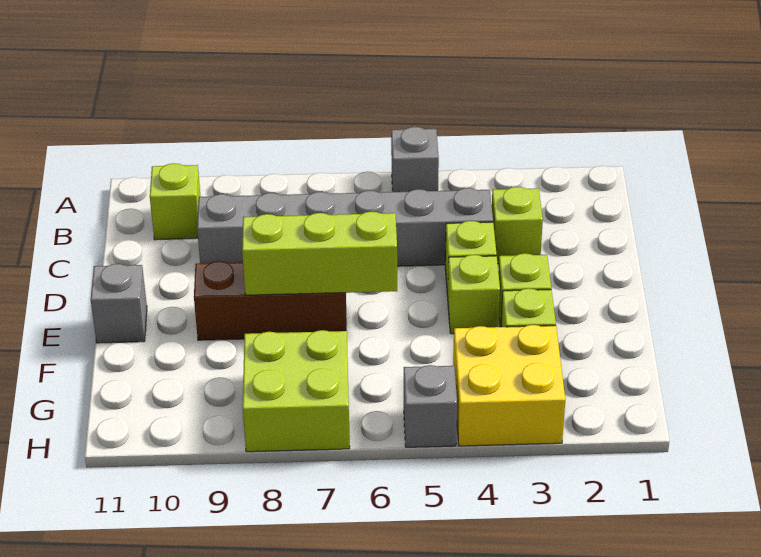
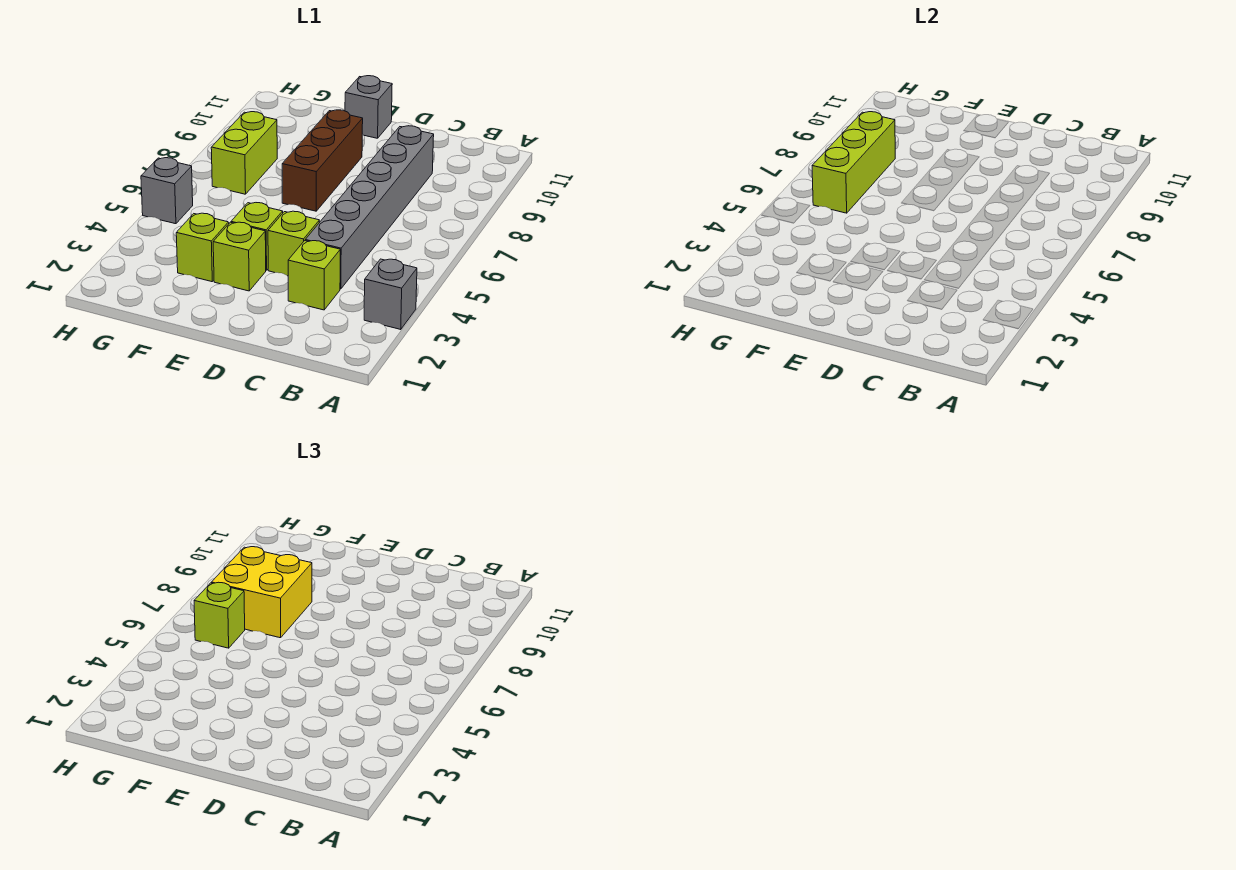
grey 1x1 brick [391,127,439,192] -> grey 1x1 brick moved to [364,259,417,329]
lime 1x1 brick [150,163,201,240] -> lime 1x1 brick moved to [194,582,245,648]
lime 1x3 brick [242,212,397,295] -> lime 1x3 brick moved to [812,112,895,213]
yellow 2x2 brick [453,325,565,446] -> yellow 2x2 brick moved to [211,547,312,638]
lime 2x2 brick [243,330,350,452] -> lime 1x2 brick [211,112,277,194]

